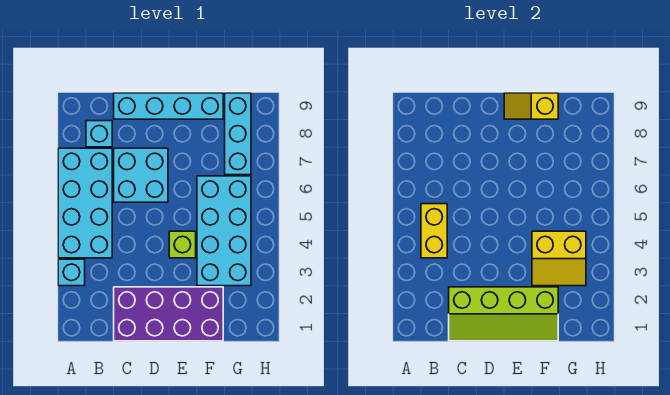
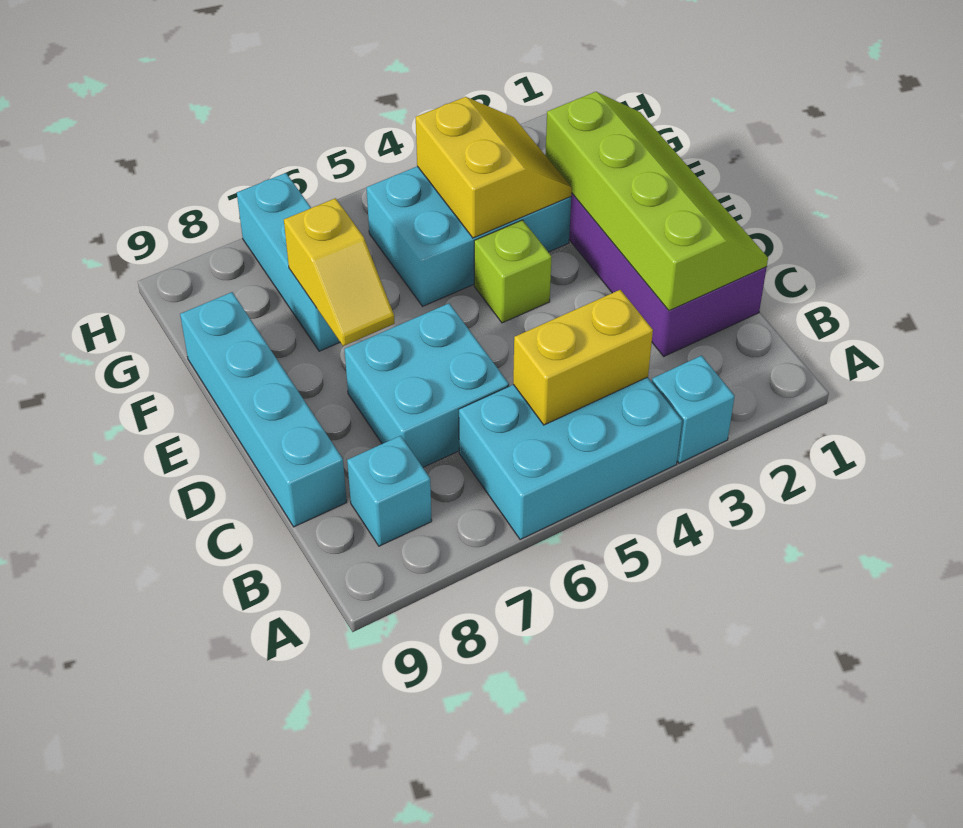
cyan 2x4 brick [58,148,112,258] -> cyan 2x3 brick [459,377,682,540]
yellow 1x2 slope [504,93,558,119] -> yellow 1x2 slope moved to [284,198,395,346]
cyan 2x4 brick [197,176,251,286] -> cyan 2x3 brick [367,166,571,306]
cyan 1x3 brick [225,93,251,175] -> cyan 1x3 brick turned to [237,173,340,351]

